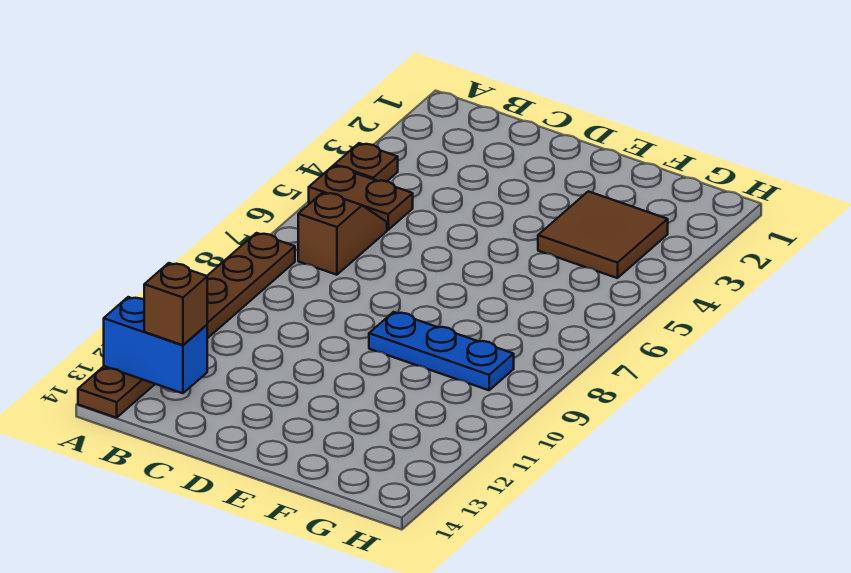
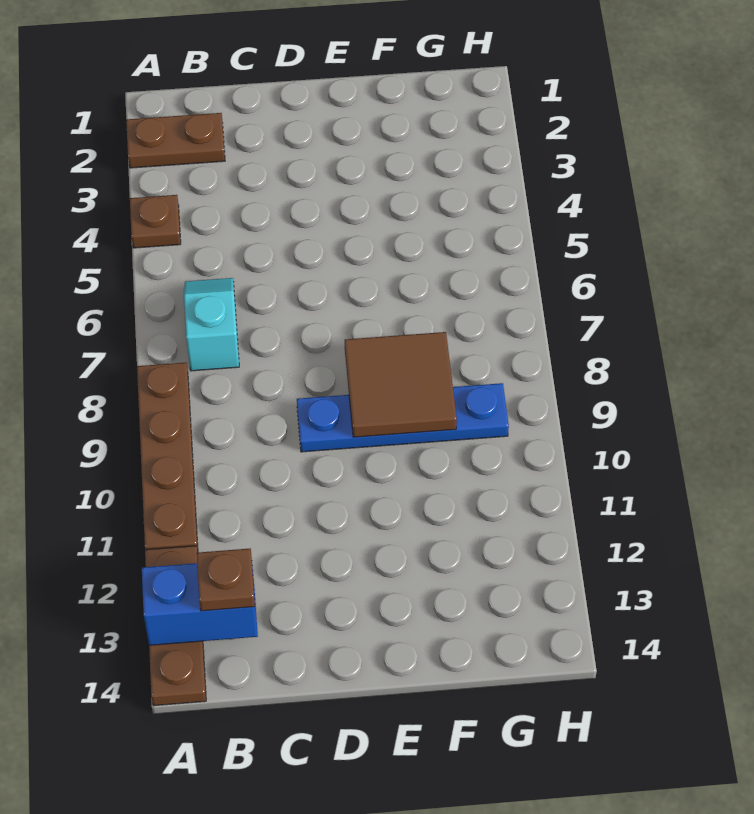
brown 1x2 plate [309,166,413,230] -> brown 1x2 plate moved to [126,113,225,168]
brown 1x2 slope [298,192,387,275] -> cyan 1x2 slope [184,278,239,371]
brown 1x1 brick [144,263,207,345] -> brown 1x1 plate [197,549,255,611]
blue 1x3 plate [369,312,514,390] -> blue 1x4 plate [297,383,509,452]
brown 2x2 tile [538,191,668,278] -> brown 2x2 tile moved to [345,332,457,437]

